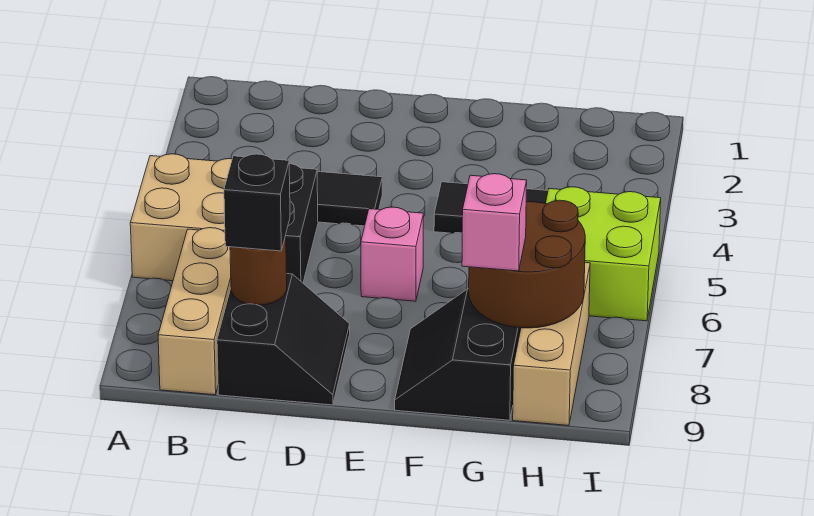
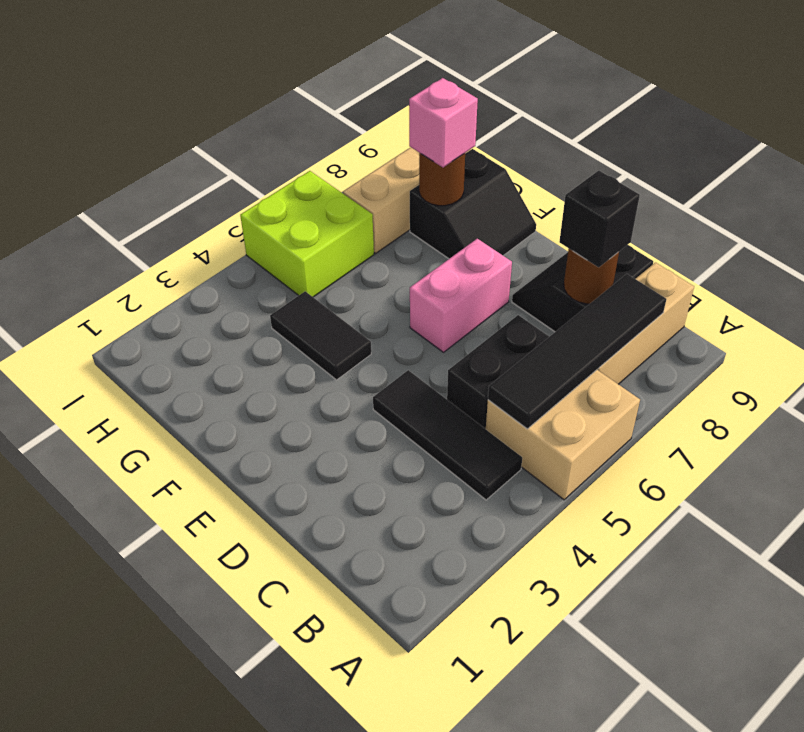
none -> black 1x4 tile [488,274,666,429]
pink 1x1 brick [361,207,423,301] -> pink 1x2 brick [410,239,512,352]
brown 2x2 round brick [469,200,585,328] -> brown 1x1 round brick [419,153,465,206]

